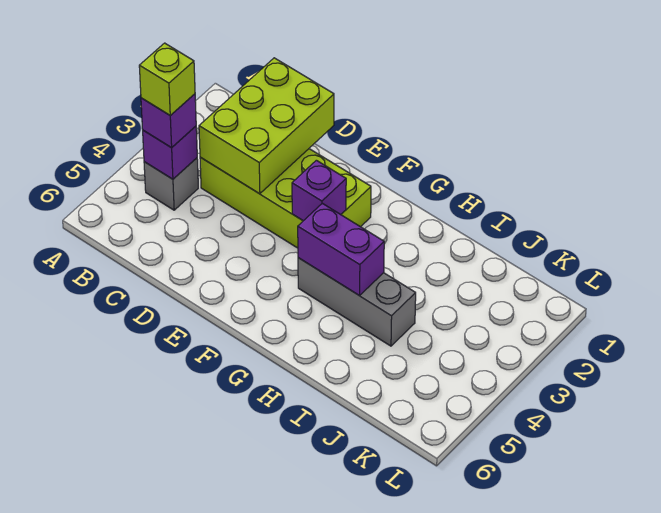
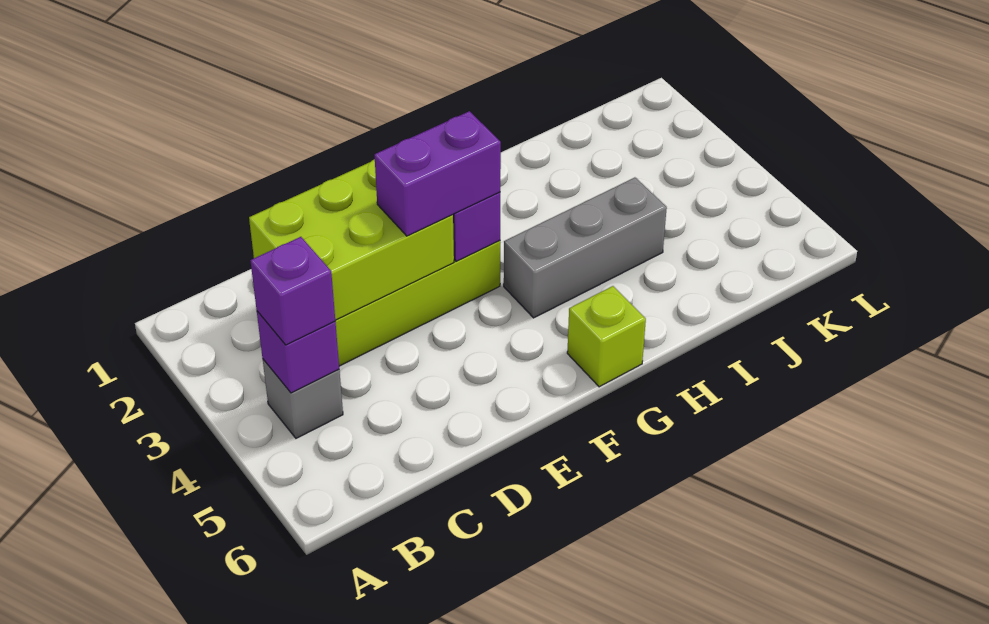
lime 1x1 brick [139,43,195,115] -> lime 1x1 brick moved to [567,286,646,387]
lime 2x3 brick [199,58,334,194] -> lime 2x3 brick turned to [249,159,454,320]
purple 1x2 brick [298,203,384,296] -> purple 1x2 brick moved to [374,111,501,236]

